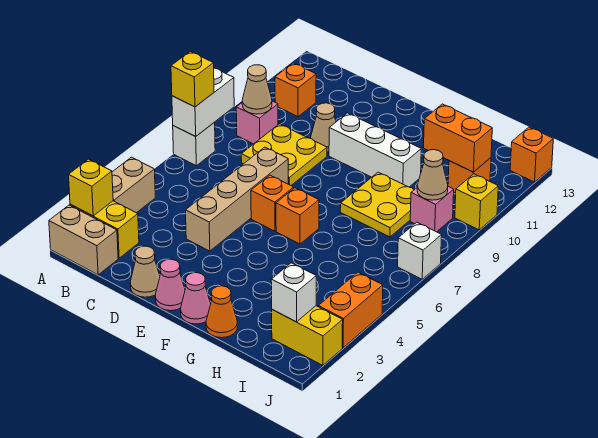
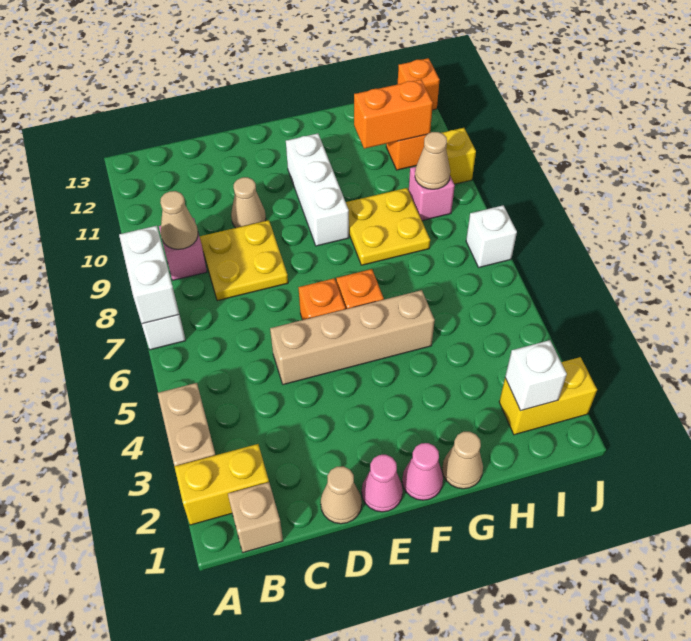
tan 1x2 brick [49,205,118,275] -> tan 1x1 brick [228,482,283,552]
yellow 1x1 brick [69,159,113,216] -> none
yellow 1x1 brick [171,51,214,107] -> none
orange 1x1 brick [275,63,316,117] -> none
tan 1x4 brick [186,147,288,251] -> tan 1x4 brick turned to [270,290,435,385]
white 1x3 brick [329,113,421,187] -> white 1x3 brick turned to [286,134,349,246]
orange 1x1 cone [206,286,237,338] -> tan 1x1 cone [442,432,483,489]
orange 1x2 brick [318,272,383,348] -> none

